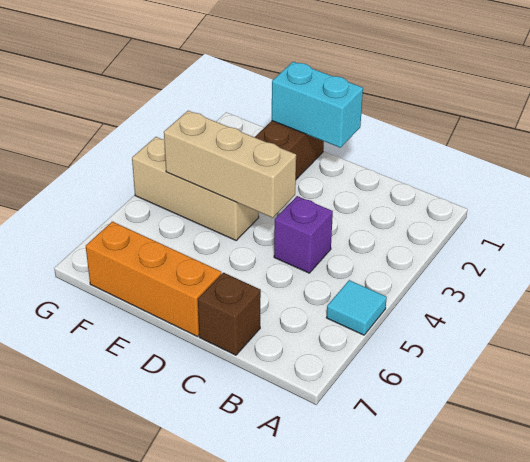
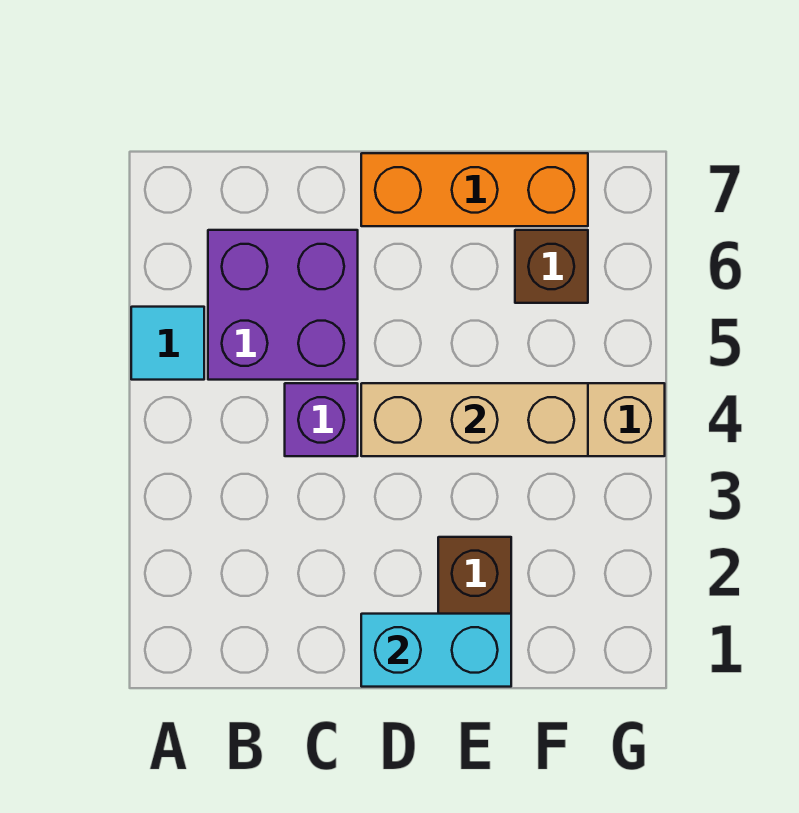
none -> purple 2x2 brick [208,230,358,380]
brown 1x1 brick [198,273,261,355] -> brown 1x1 brick moved to [515,230,588,303]

